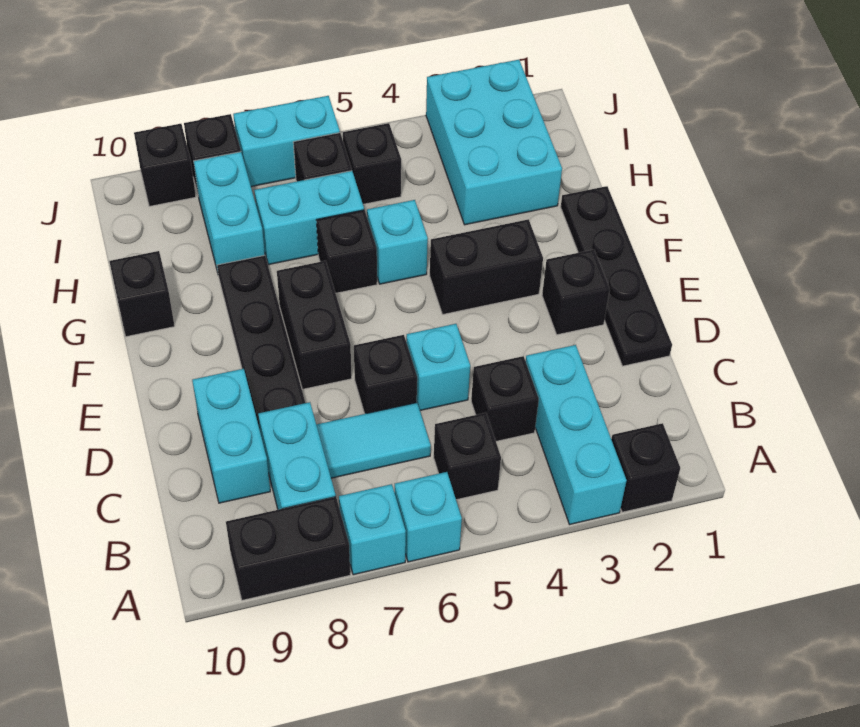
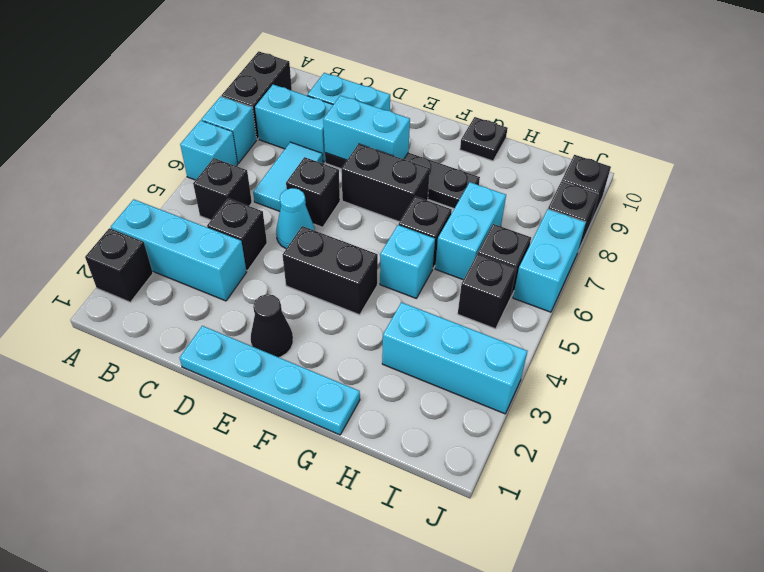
black 1x4 plate [561,186,672,366] -> cyan 1x4 plate [180,326,360,435]
cyan 1x1 brick [406,324,470,410] -> cyan 1x1 cone [276,188,315,249]
black 1x1 brick [542,250,610,335] -> black 1x1 cone [251,294,293,357]
black 1x2 brick [430,219,543,314] -> black 1x2 brick turned to [283,226,378,315]
black 1x1 brick [109,251,175,337] -> black 1x1 plate [460,117,508,161]
cyan 2x3 brick [426,60,562,225] -> cyan 1x3 brick [382,302,527,414]
cyan 1x2 brick [194,152,265,272] -> cyan 1x2 brick moved to [323,96,410,160]

